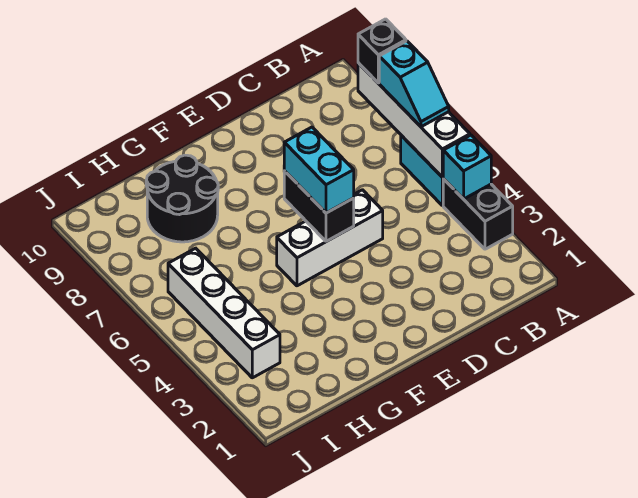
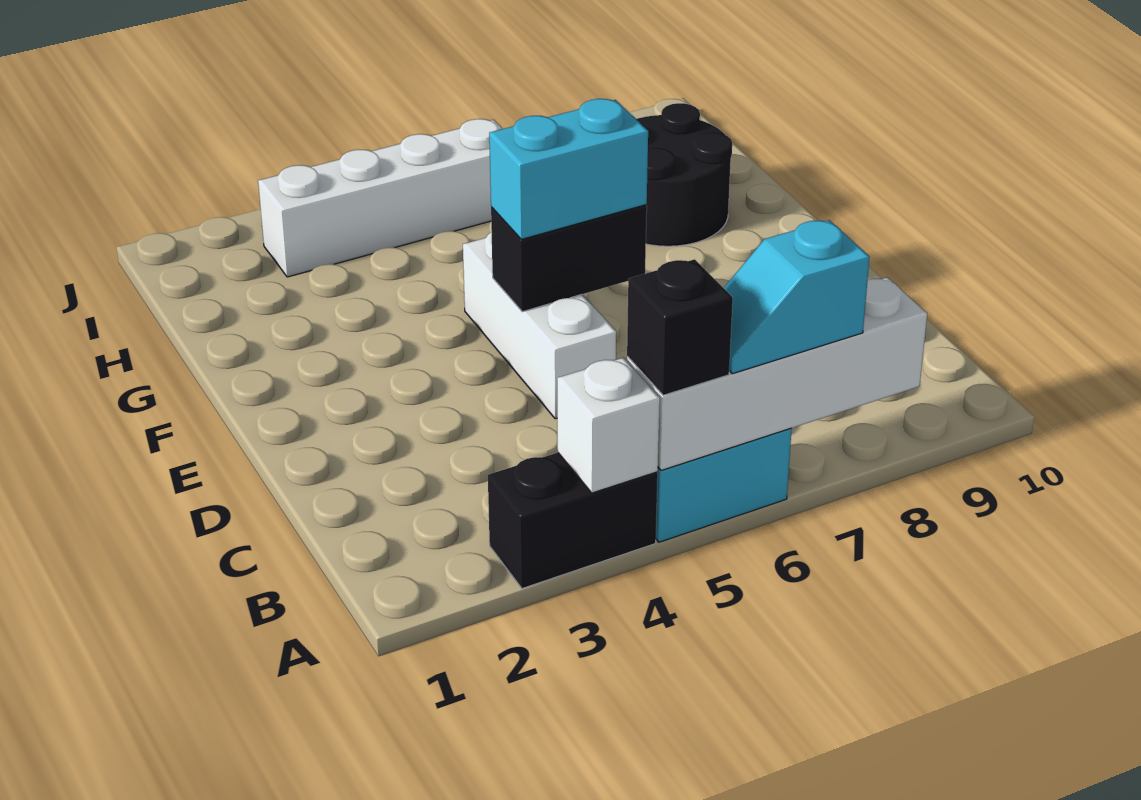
cyan 1x1 brick [443,135,491,199] -> white 1x1 brick [557,358,660,493]
black 1x1 brick [358,19,406,83] -> black 1x1 brick moved to [627,259,733,395]

